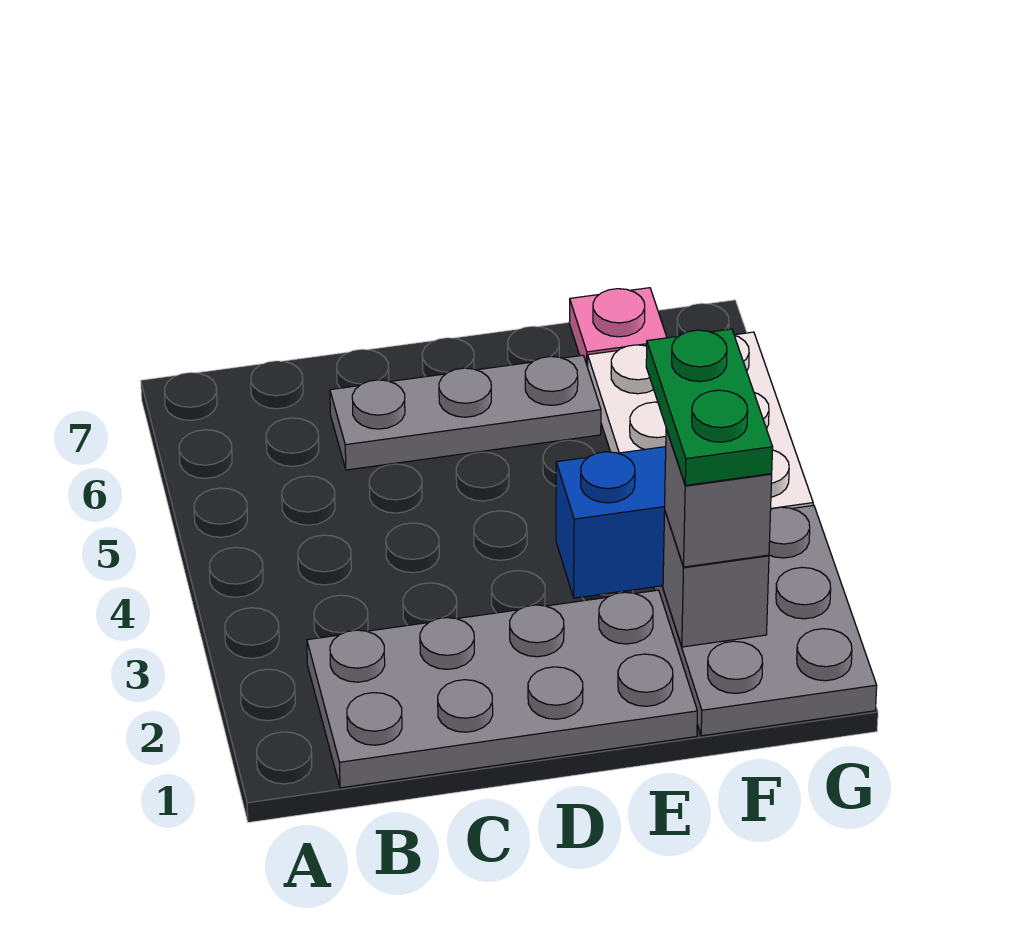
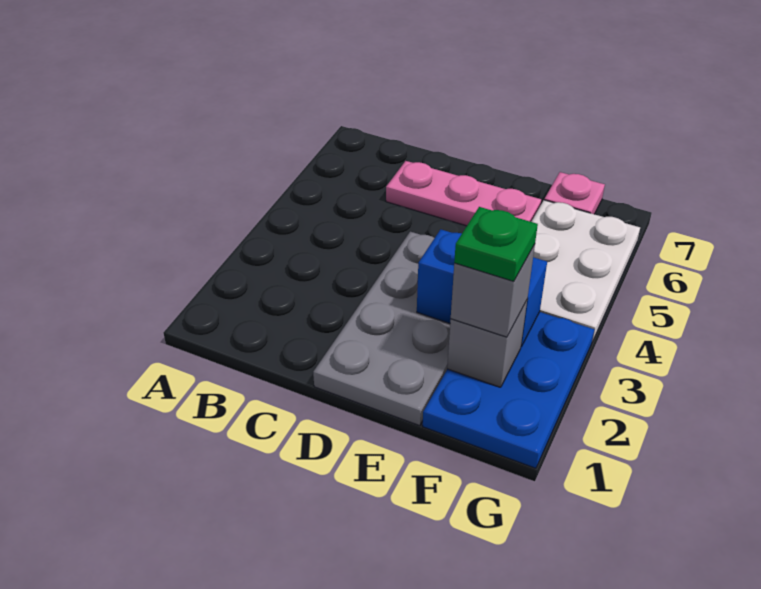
grey 2x4 plate [307,590,697,788] -> grey 2x4 plate turned to [313,232,450,426]
grey 1x3 plate [330,355,601,470] -> pink 1x3 plate [386,161,541,226]
grey 2x3 plate [654,506,877,736] -> blue 2x3 plate [423,312,594,468]
green 1x2 plate [646,329,773,485] -> green 1x1 plate [454,207,538,281]

